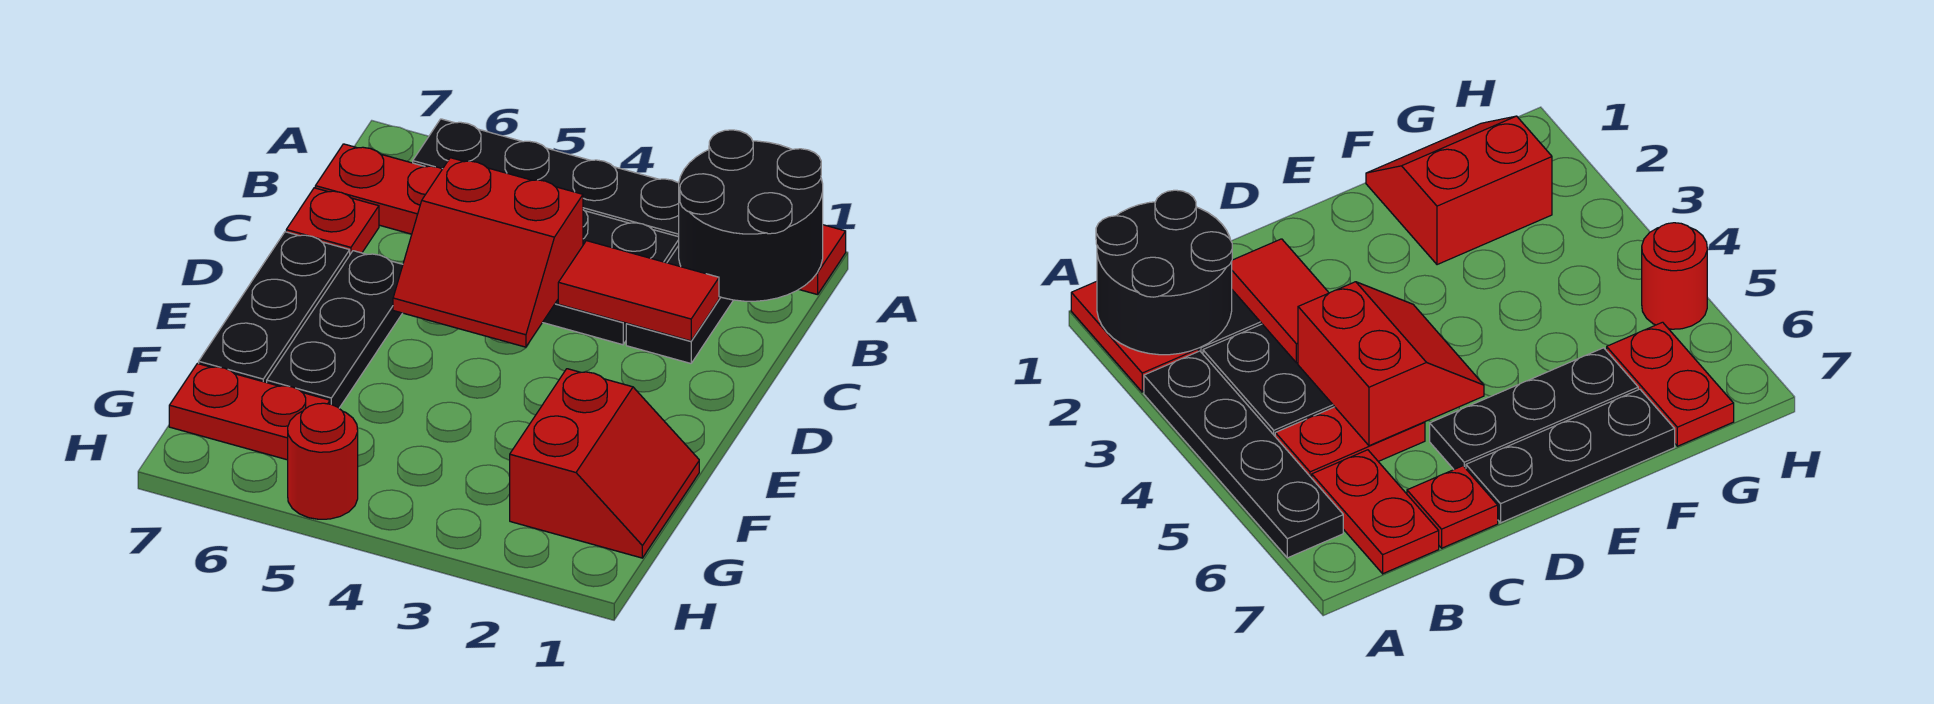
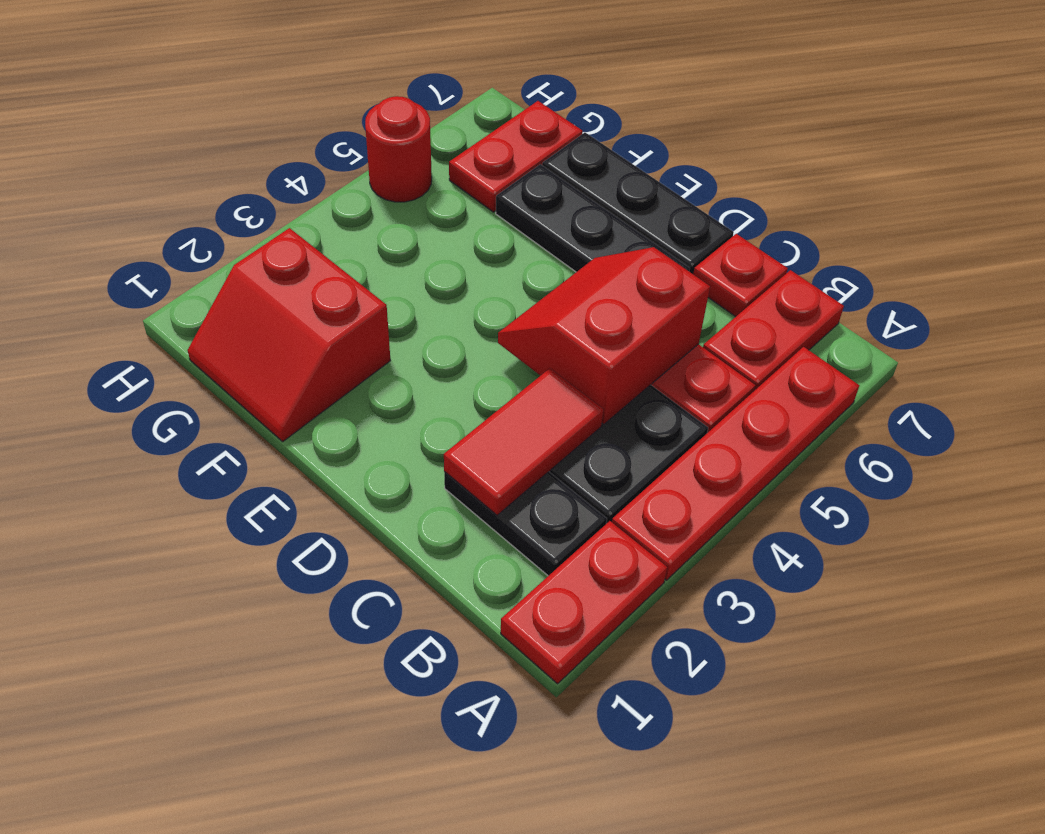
black 2x2 round brick [679,130,823,301] -> none
black 1x4 plate [413,119,679,237] -> red 1x4 plate [612,347,860,580]

